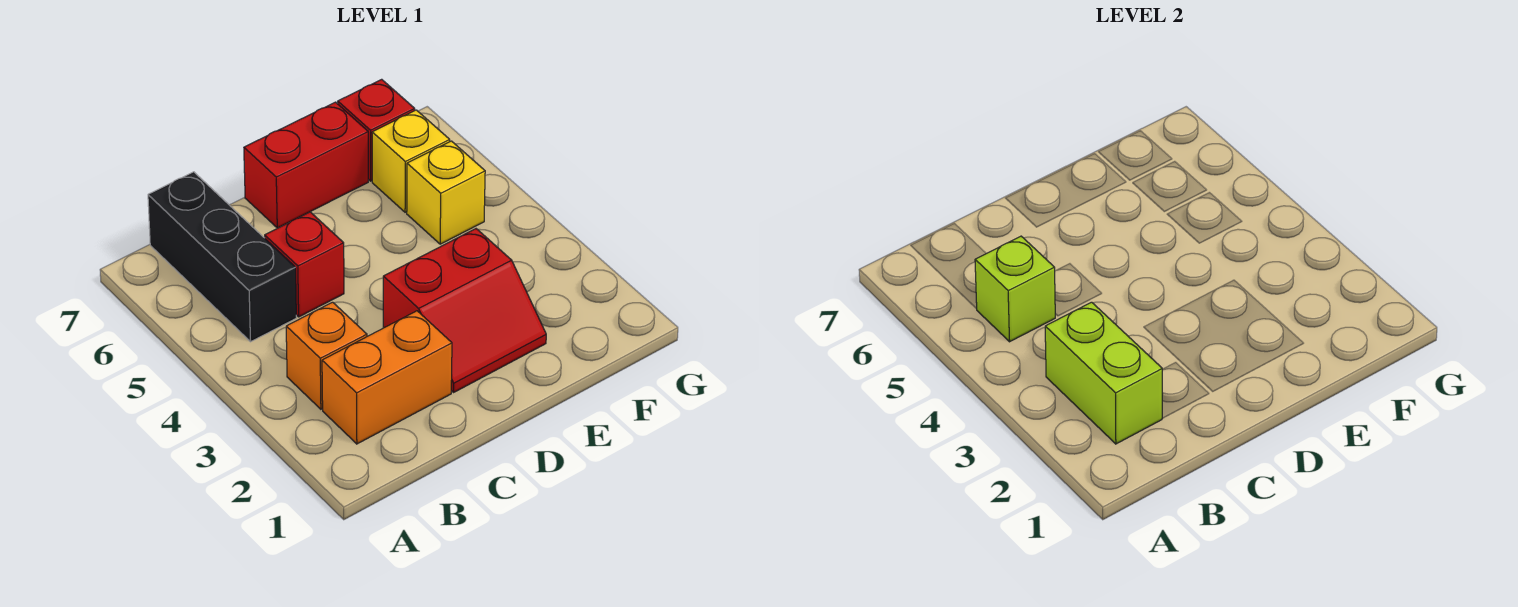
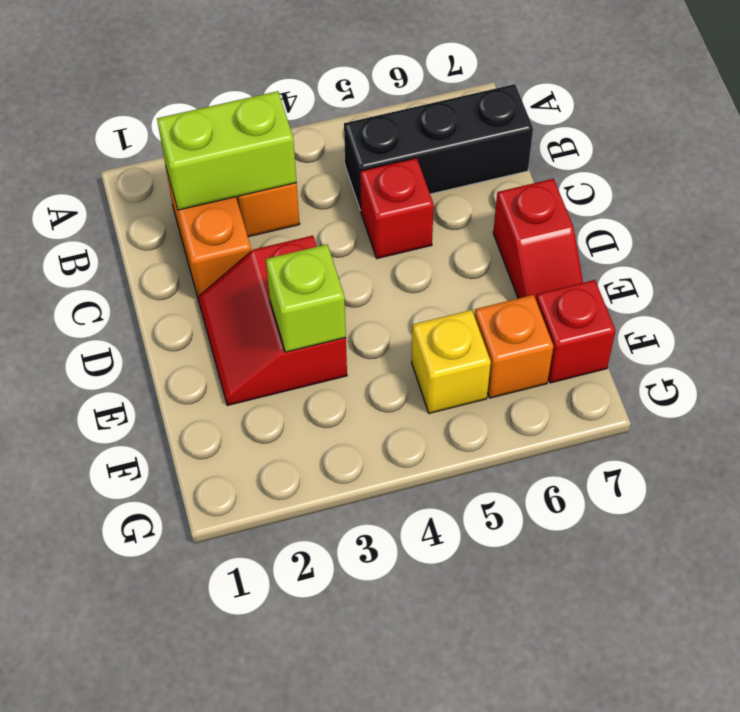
lime 1x1 brick [975,236,1055,342] -> lime 1x1 brick moved to [266,245,346,352]
red 1x2 brick [244,102,368,228] -> red 1x2 slope [493,179,583,299]
yellow 1x1 brick [372,110,450,212] -> orange 1x1 brick [474,295,554,398]

